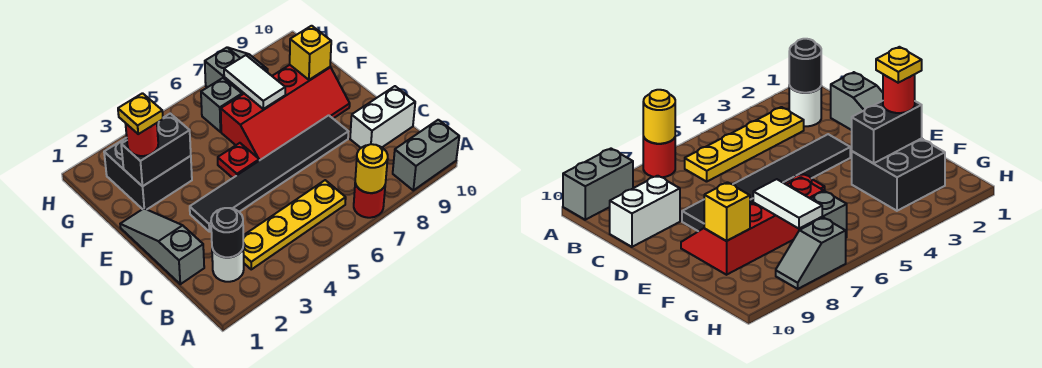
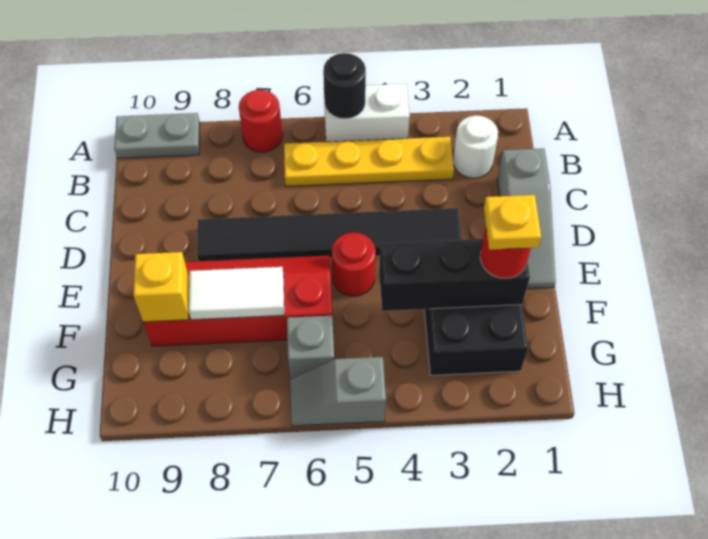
yellow 1x1 round brick [355,144,388,193] -> none
grey 1x2 brick [393,120,459,190] -> grey 1x2 plate [114,113,200,158]
black 1x1 round brick [211,208,243,257] -> black 1x1 round brick moved to [323,53,366,119]
white 1x2 brick [350,86,415,148] -> white 1x2 brick moved to [324,84,410,142]
red 1x1 plate [218,143,259,178] -> red 1x1 round brick [332,232,376,296]
black 1x2 brick [121,113,191,186] -> black 1x3 brick [379,239,530,311]
white 1x2 tile [224,55,285,109] -> white 1x2 tile turned to [189,267,284,320]
grey 1x2 slope [205,47,268,91] -> grey 1x2 slope moved to [290,357,386,426]

